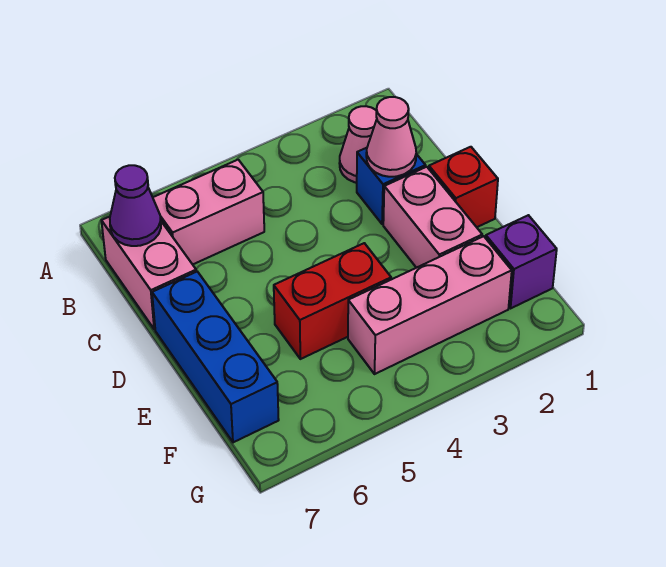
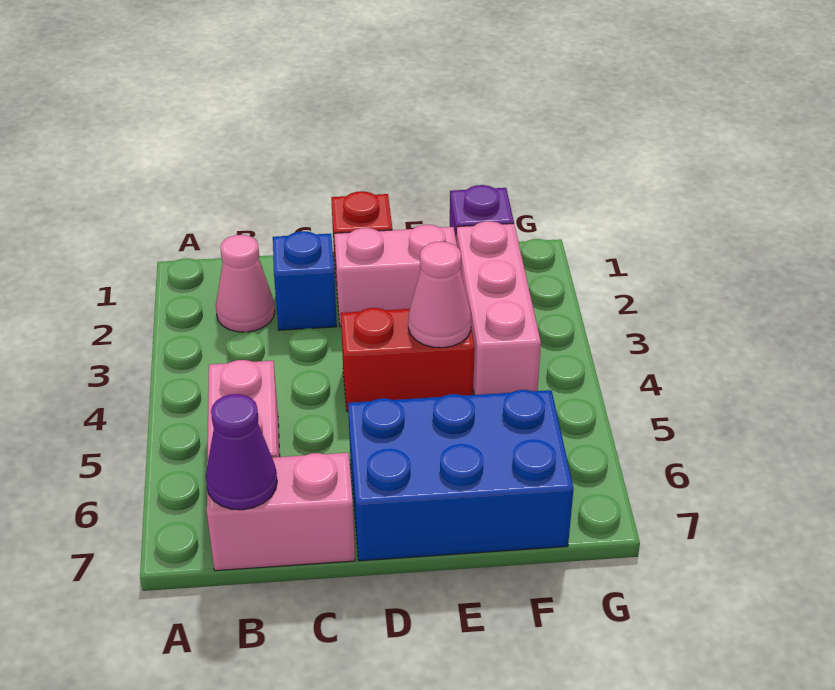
pink 1x1 cone [366,97,416,177] -> pink 1x1 cone moved to [408,242,471,348]
blue 1x3 brick [152,272,279,442] -> blue 2x3 brick [348,390,574,561]
red 1x2 brick [274,243,391,359] -> red 1x2 brick turned to [341,308,475,412]

